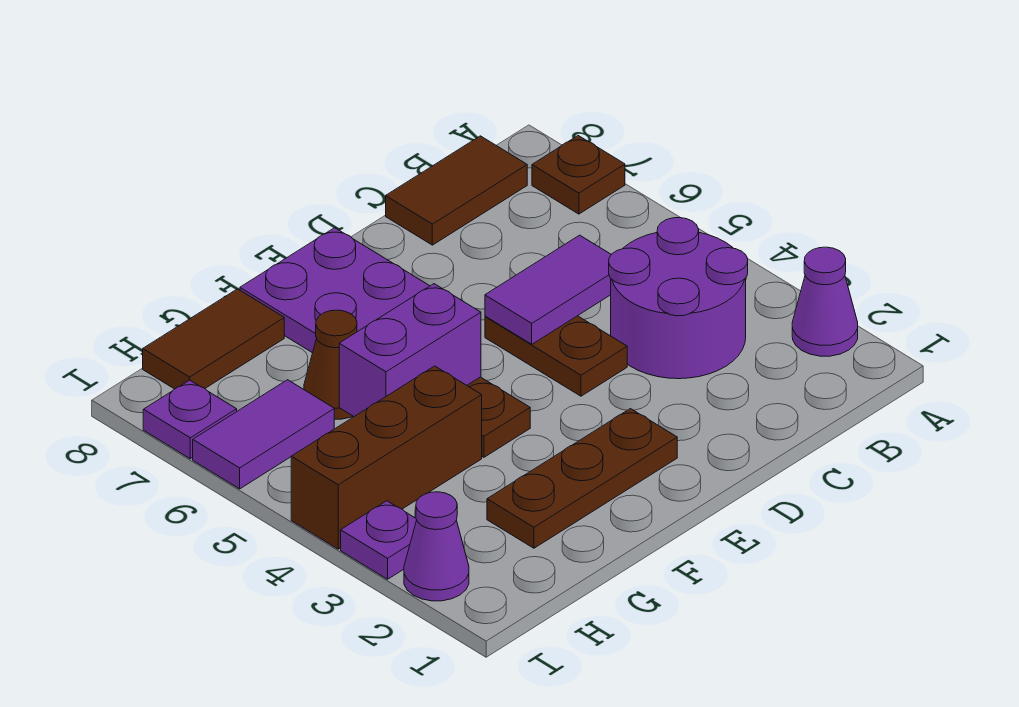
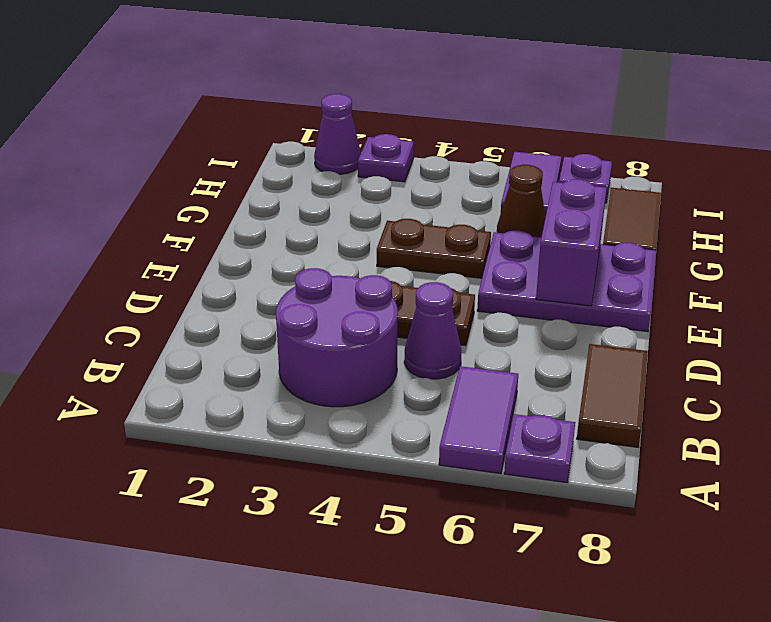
purple 1x1 cone [792,247,858,356] -> purple 1x1 cone moved to [404,282,461,379]
brown 1x1 plate [532,136,625,214] -> purple 1x1 plate [504,414,575,483]
purple 1x2 tile [485,235,611,344] -> purple 1x2 tile moved to [439,366,518,474]
brown 1x3 plate [487,409,677,548] -> none
purple 1x2 brick [339,284,481,416] -> purple 1x2 brick moved to [536,179,606,306]
brown 1x3 brick [291,366,482,549] -> none

